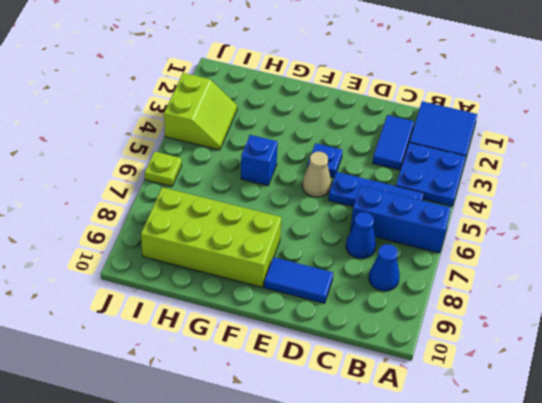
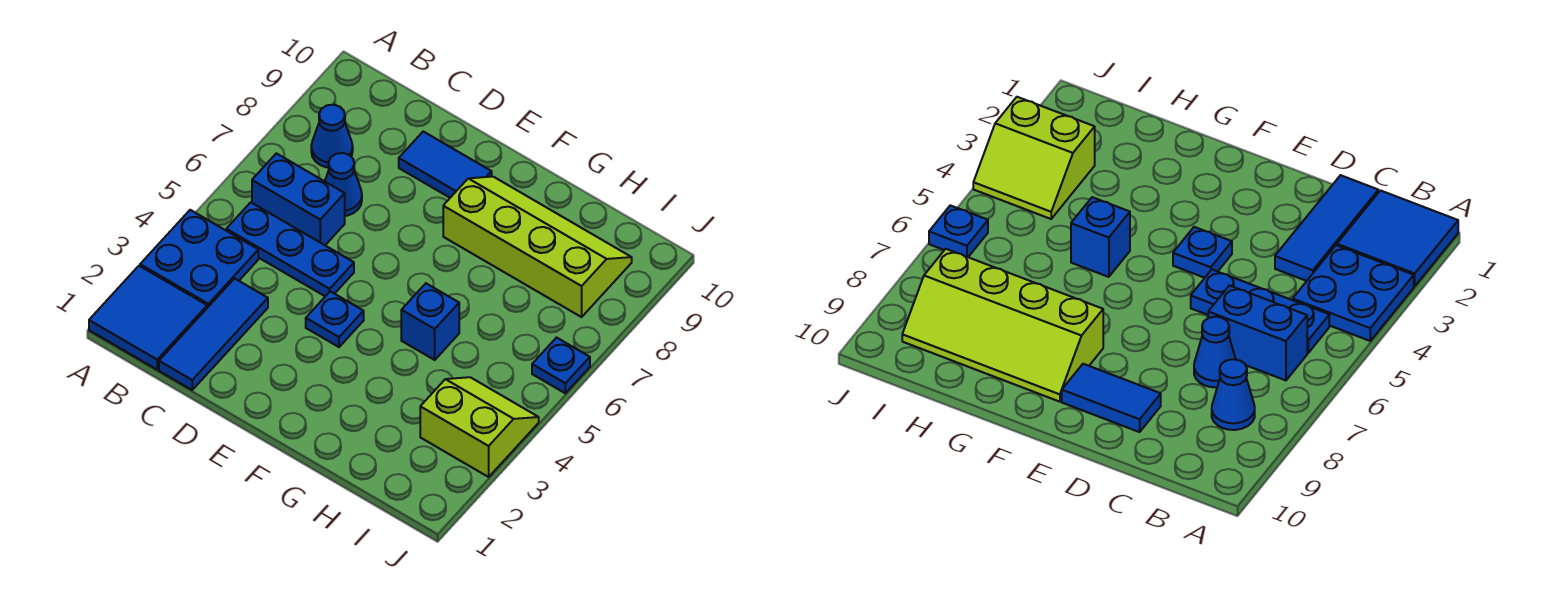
blue 1x3 brick [350,186,451,253] -> blue 1x2 brick [252,153,345,245]
blue 1x2 tile [373,115,414,170] -> blue 1x3 tile [159,279,268,390]
tan 1x1 cone [302,151,331,197] -> none
lime 2x4 brick [141,187,281,287] -> lime 2x4 slope [443,177,632,317]
lime 2x2 slope [164,73,237,150] -> lime 2x2 slope turned to [420,377,539,477]
lime 1x1 plate [145,152,182,186] -> blue 1x1 plate [532,338,590,393]

